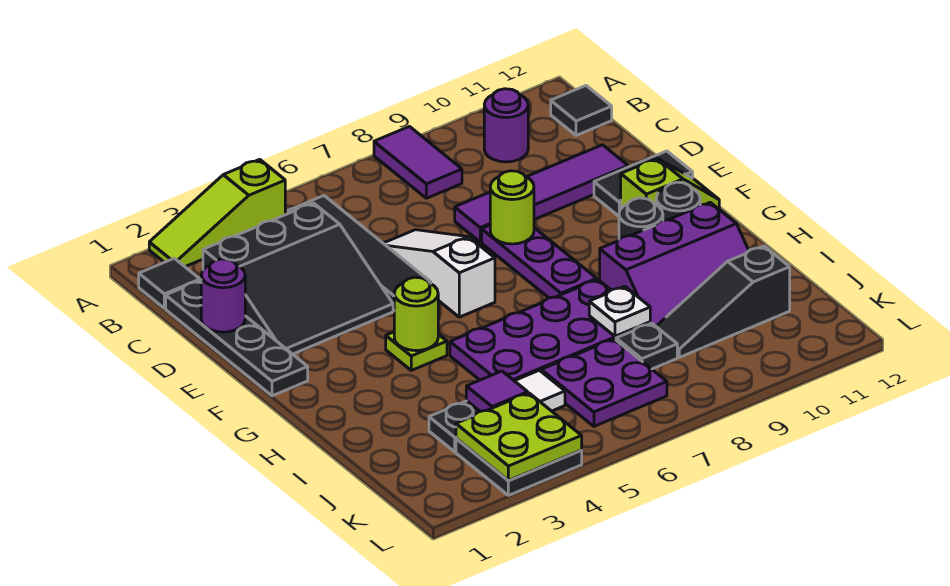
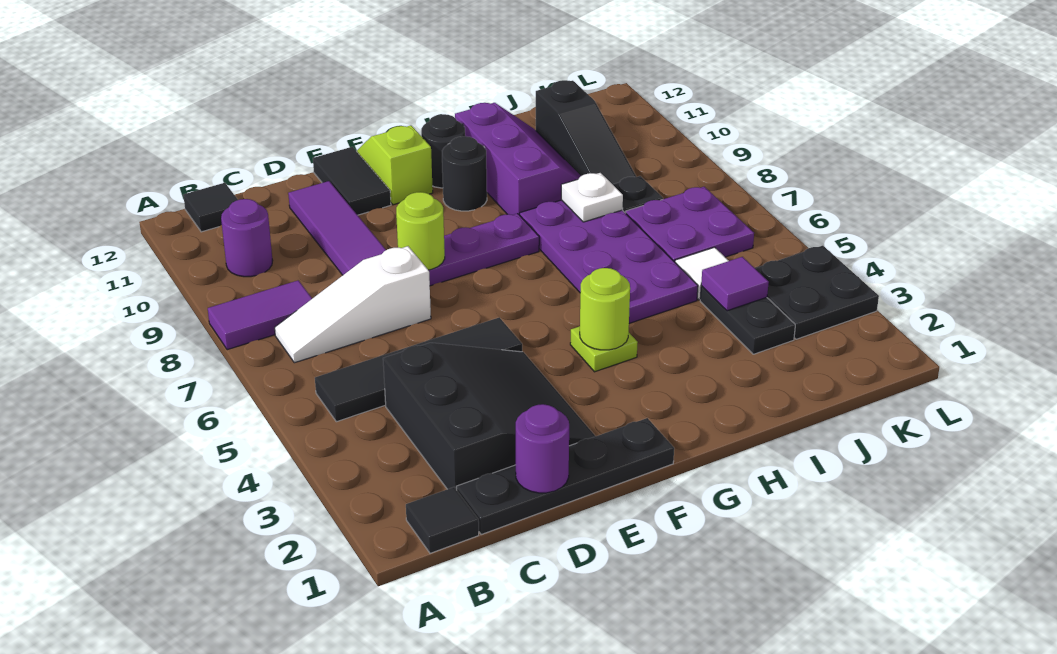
lime 1x3 slope [149,159,285,267] -> none
white 1x3 slope [383,230,495,317] -> white 1x3 slope moved to [275,246,431,363]
lime 2x2 plate [456,393,582,481] -> none

